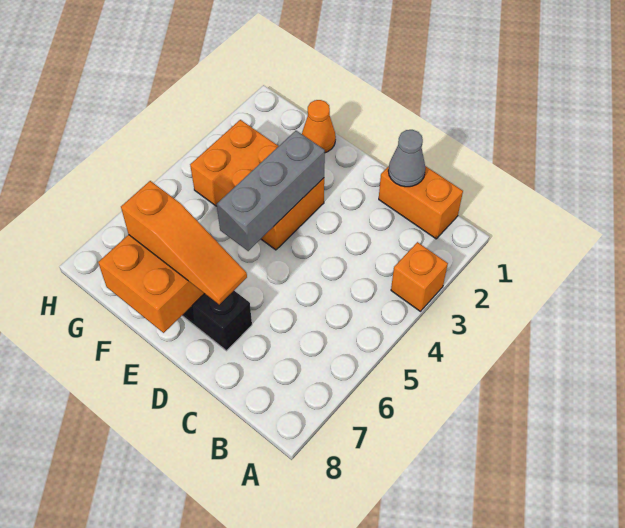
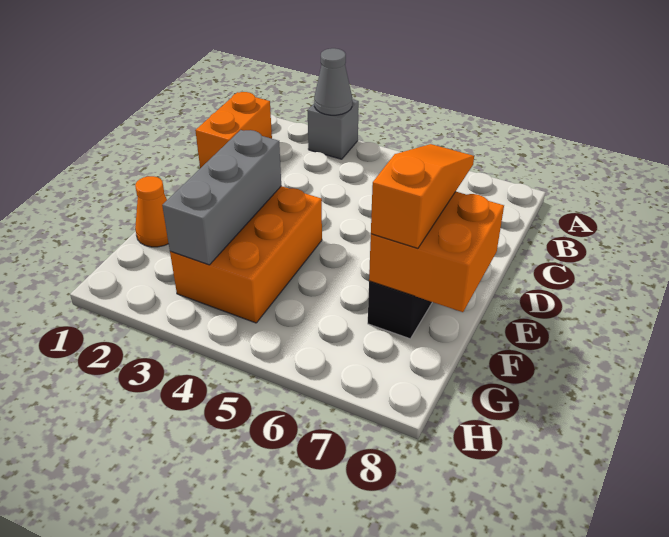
orange 1x1 brick [391,242,448,311] -> grey 1x1 brick [308,99,359,159]
grey 1x1 cone [388,130,426,187] -> grey 1x1 cone moved to [314,48,352,115]
grey 1x3 brick [217,131,325,251] -> grey 1x3 brick turned to [162,130,281,265]

